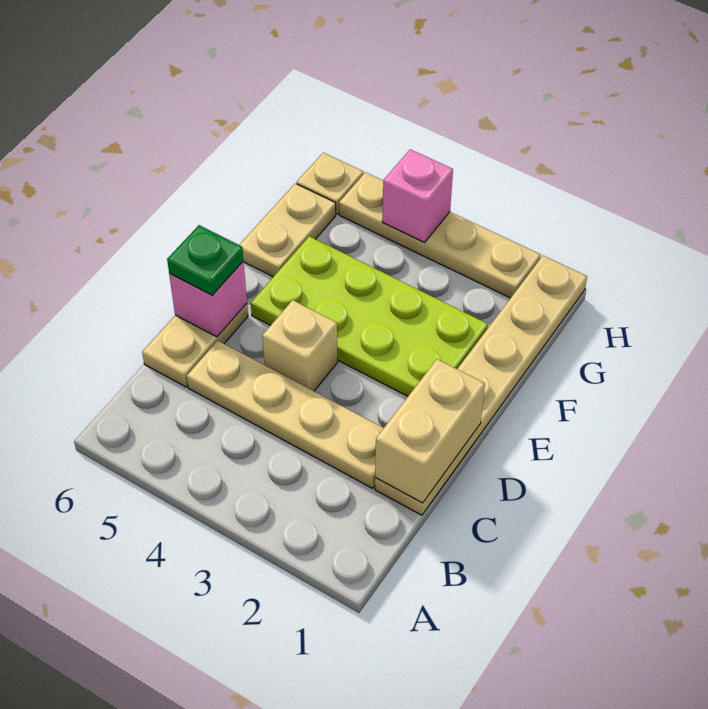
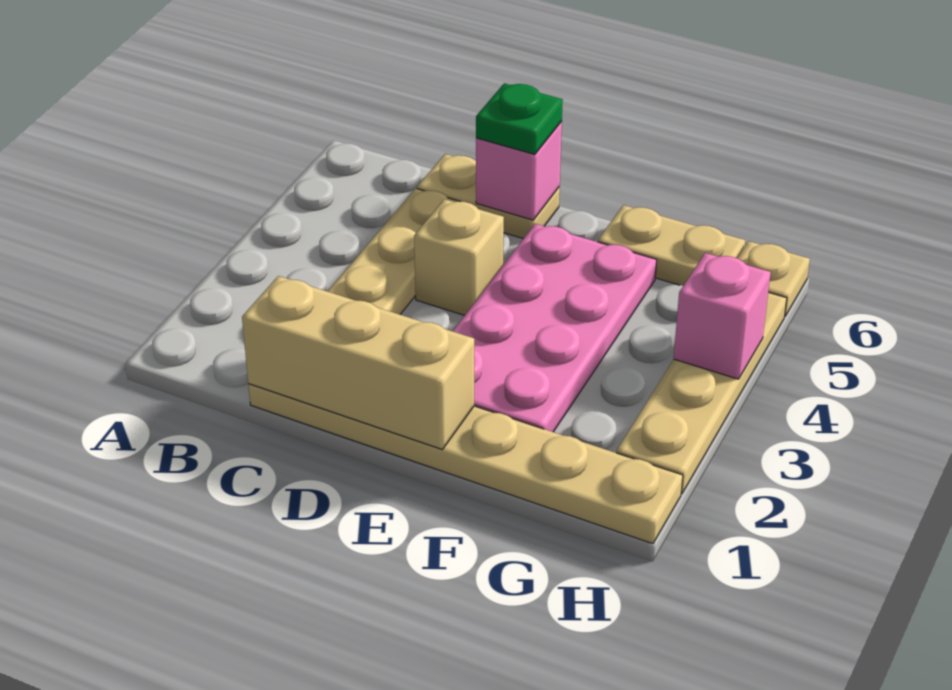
tan 1x2 brick [375,359,485,503] -> tan 1x3 brick [242,276,474,450]
lime 2x4 plate [251,236,488,396] -> pink 2x4 plate [453,224,657,432]

